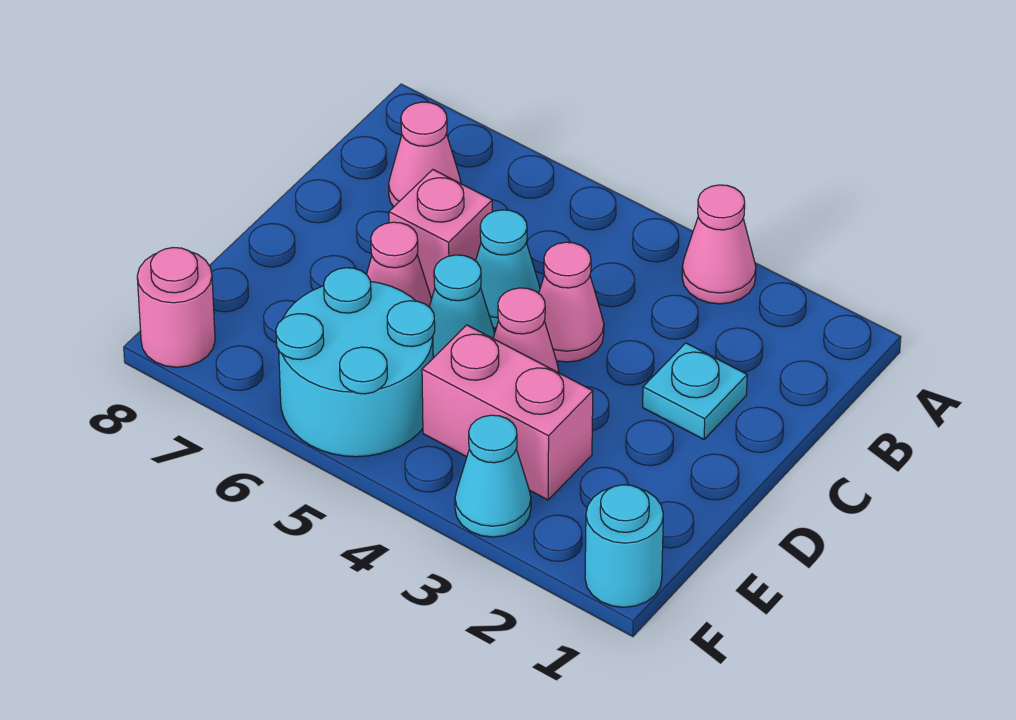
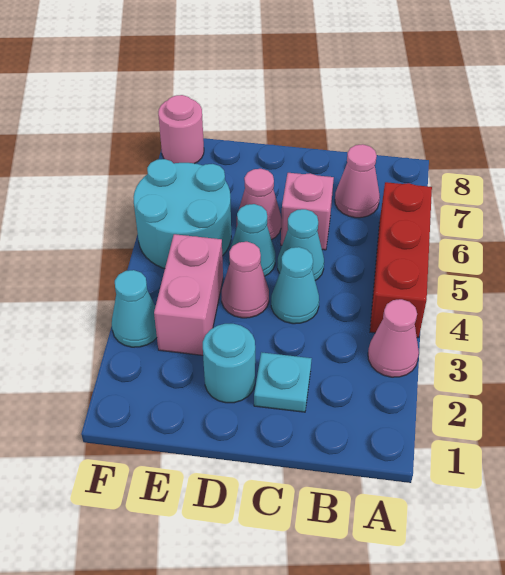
none -> red 1x3 brick [370,182,432,338]
pink 1x1 cone [539,242,604,362] -> cyan 1x1 cone [271,247,319,324]
cyan 1x1 round brick [585,485,663,607] -> cyan 1x1 round brick moved to [203,324,255,403]

